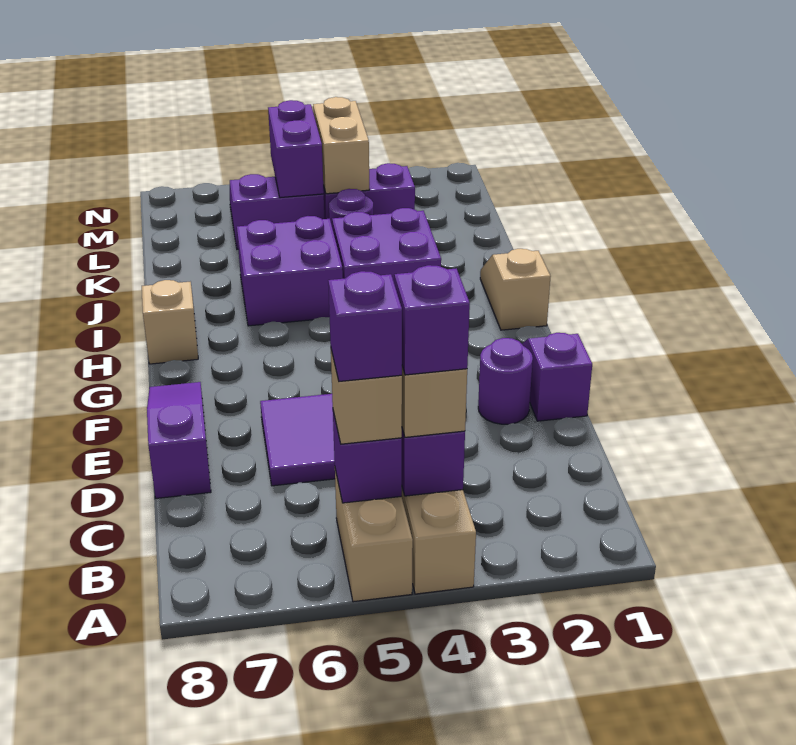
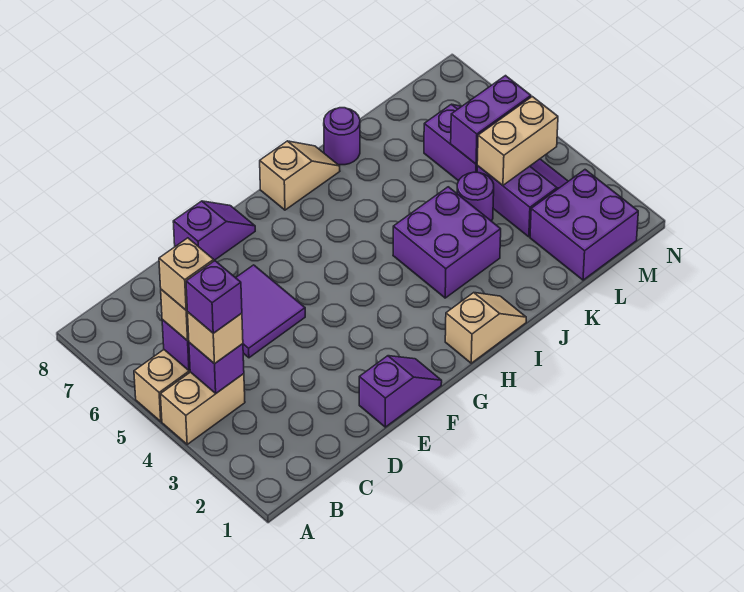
purple 1x1 brick [328,271,402,381] -> tan 1x1 brick [159,238,214,310]
purple 1x3 slope [147,382,211,498] -> purple 1x2 slope [173,201,255,260]
purple 1x1 round brick [478,338,533,424] -> purple 1x1 round brick moved to [324,108,360,165]
purple 2x2 brick [237,216,343,326] -> purple 2x2 brick moved to [530,170,638,280]

